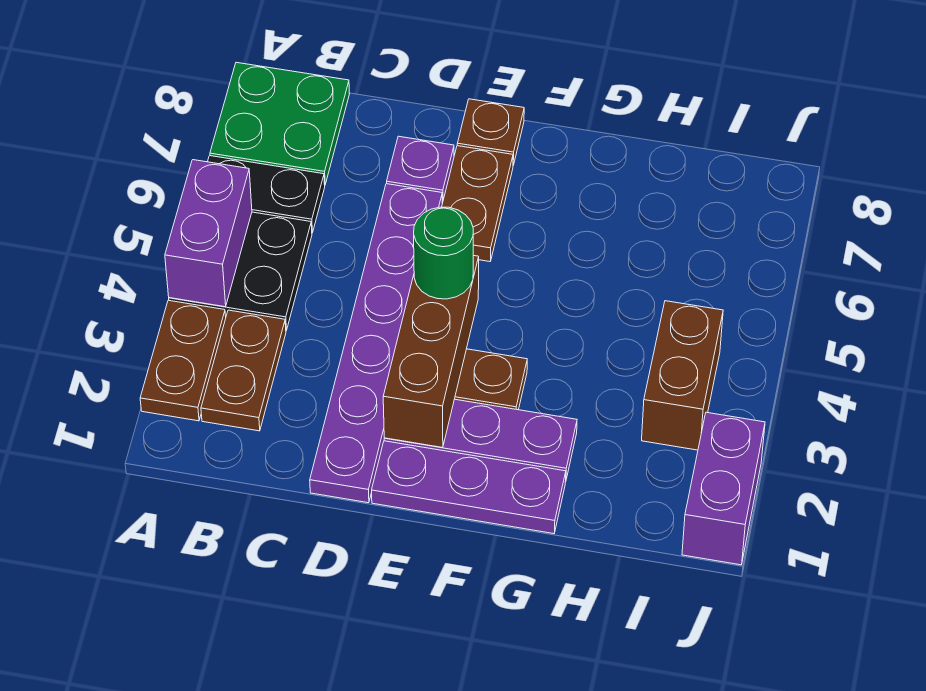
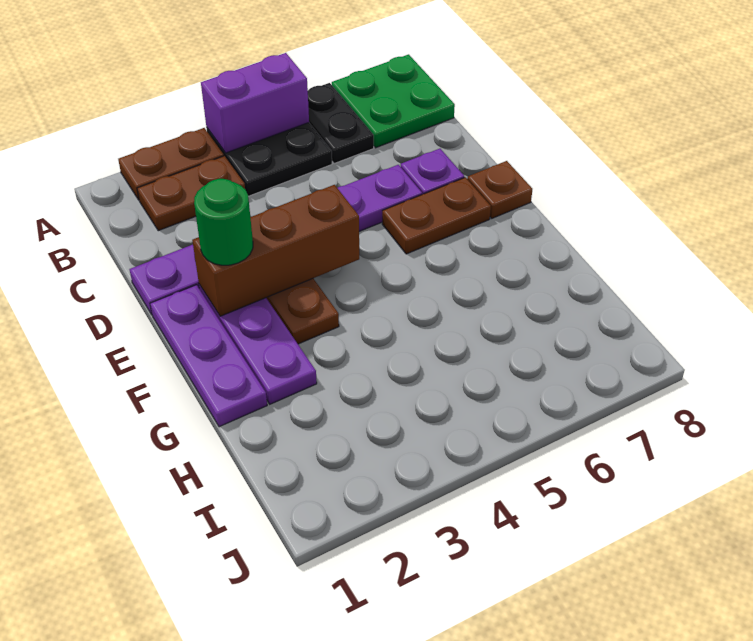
green 1x1 round brick [414,207,473,299] -> green 1x1 round brick moved to [194,179,253,265]
brown 1x2 brick [642,301,723,450] -> none
purple 1x2 brick [682,412,765,565] -> none

